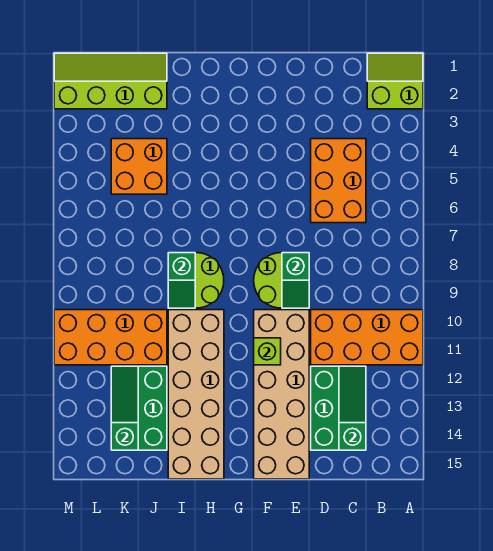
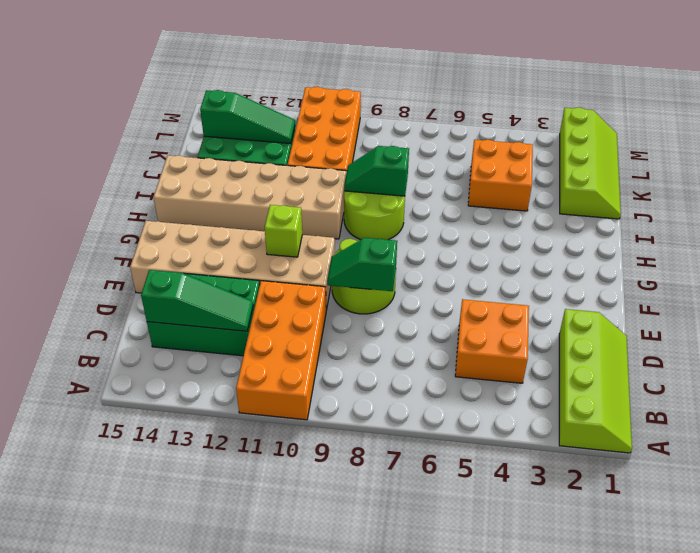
lime 2x2 slope [367,53,423,109] -> lime 2x4 slope [559,309,632,453]
orange 2x3 brick [311,139,366,223] -> orange 2x2 brick [455,299,529,383]

